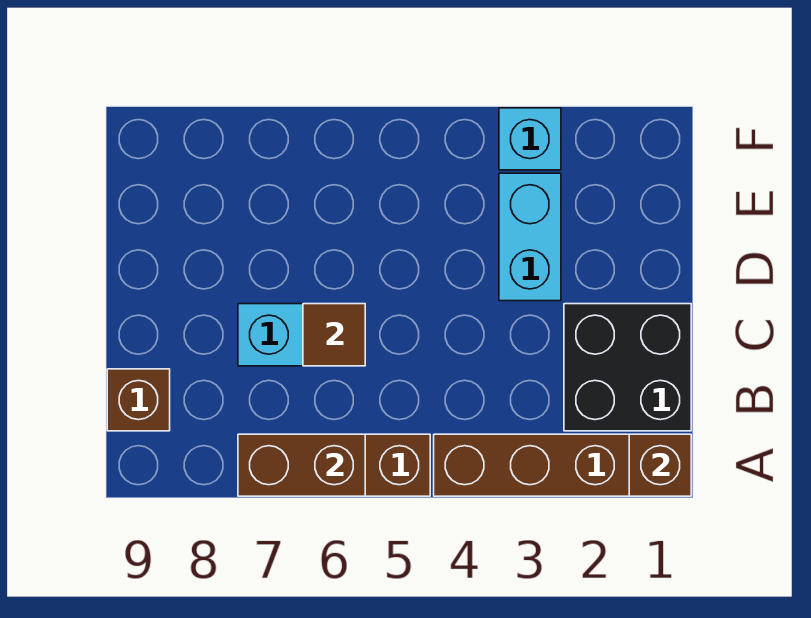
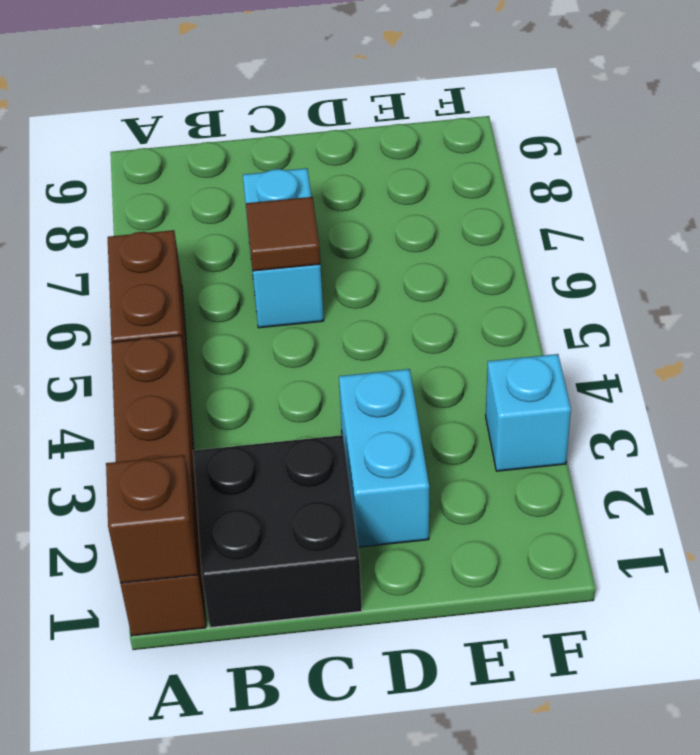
brown 1x2 brick [238,434,365,496] -> none
brown 1x1 brick [107,369,170,431] -> none
cyan 1x2 brick [499,173,561,301] -> cyan 1x2 brick turned to [339,369,429,547]

